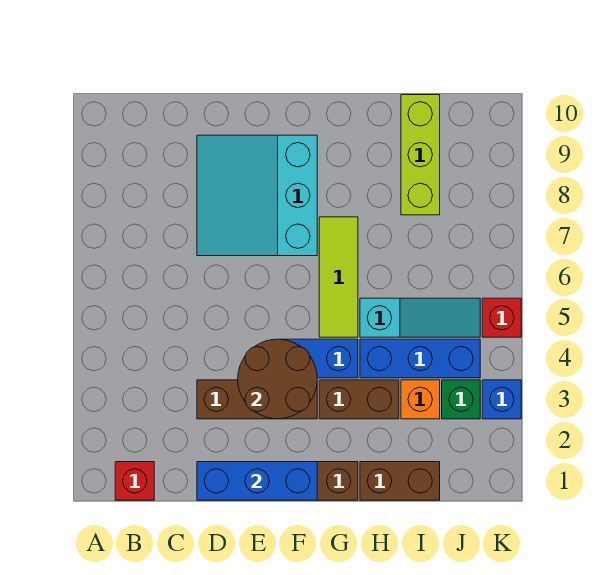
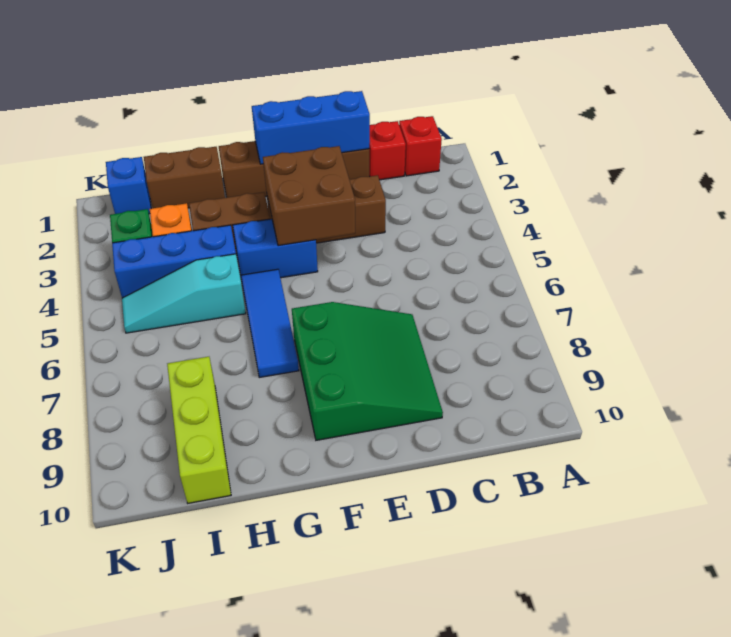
cyan 3x3 slope [197,135,317,256] -> green 3x3 slope [292,302,443,440]
brown 2x2 round brick [238,339,317,419] -> brown 2x2 brick [263,146,355,246]
lime 1x3 tile [319,217,358,337] -> blue 1x3 tile [241,269,299,377]
blue 1x1 brick [482,380,521,419] -> blue 1x1 brick moved to [106,157,151,214]
red 1x1 brick [482,298,521,337] -> red 1x1 brick moved to [369,121,406,180]

